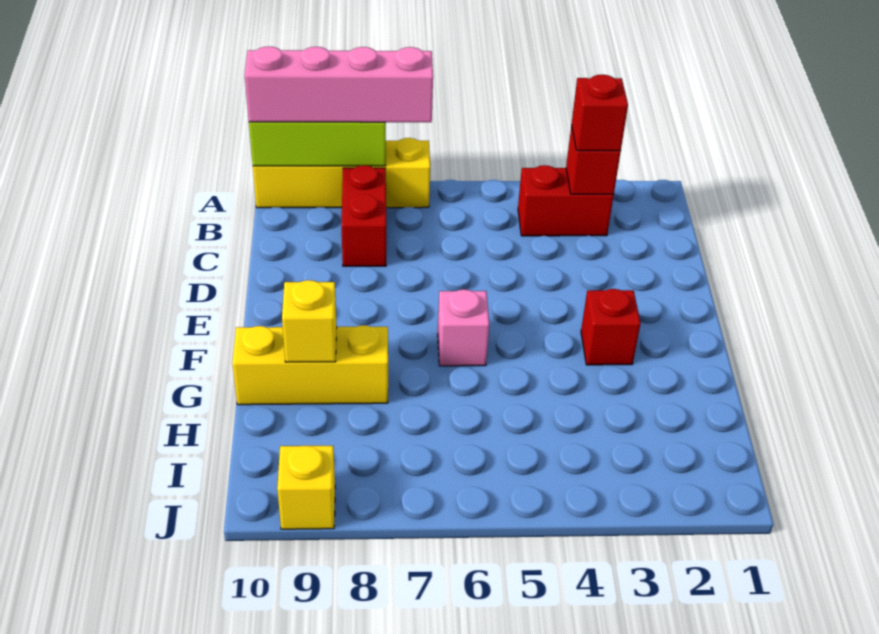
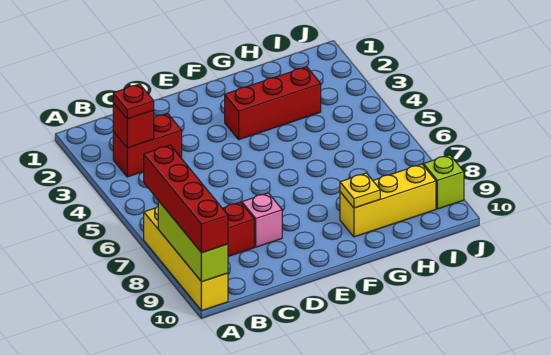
pink 1x4 brick [245,46,433,123] -> red 1x4 brick [144,145,228,253]
red 1x2 brick [518,165,614,236] -> red 1x2 brick turned to [113,113,182,177]
red 1x1 brick [572,75,628,151] -> red 1x1 plate [113,84,154,119]
red 1x1 brick [581,289,641,365] -> red 1x3 brick [225,67,321,139]
pink 1x1 brick [438,289,489,366] -> pink 1x1 brick moved to [242,193,282,247]
yellow 1x3 brick [232,325,388,405] -> yellow 1x3 brick turned to [340,164,436,237]
yellow 1x1 brick [282,280,337,362] -> yellow 1x1 plate [340,173,380,208]
yellow 1x1 brick [277,446,335,529] -> lime 1x1 brick [423,155,464,209]

